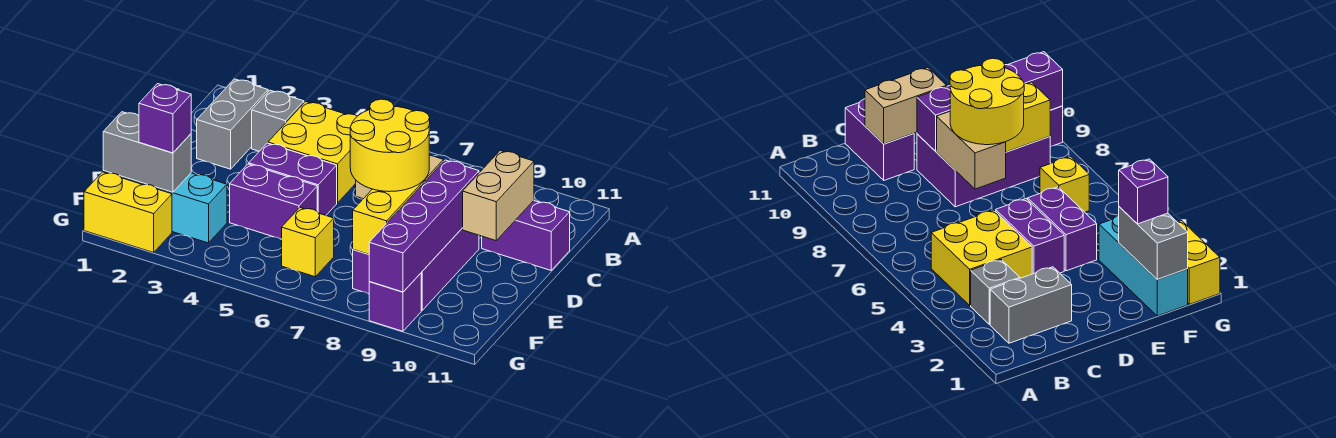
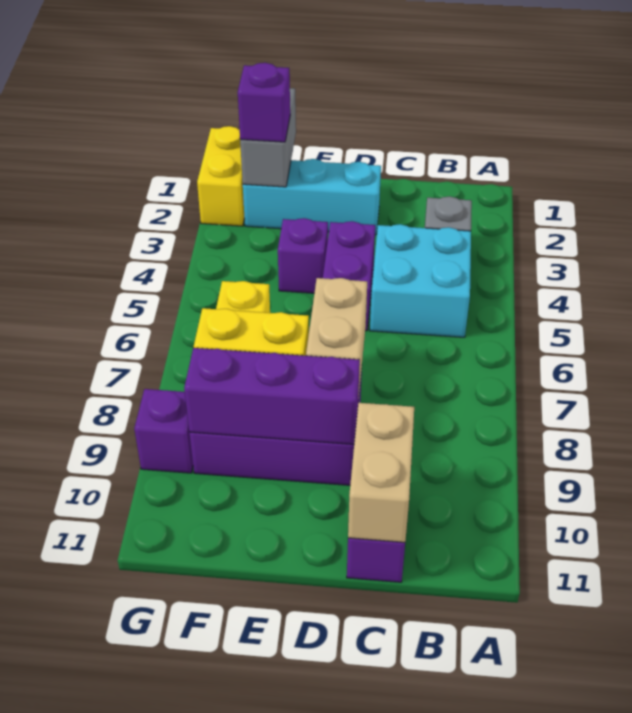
grey 1x2 brick [197,79,268,169] -> none
yellow 2x2 brick [268,102,357,203] -> cyan 2x2 brick [370,224,471,337]
tan 1x2 brick [463,151,534,241] -> tan 1x2 brick turned to [348,403,414,542]
yellow 2x2 round brick [350,99,430,192] -> none
purple 1x4 brick [369,160,479,292] -> purple 1x3 brick [184,348,360,444]
purple 1x2 brick [230,164,317,239] -> purple 1x1 brick [278,218,328,293]
cyan 1x3 brick [103,171,227,243] -> cyan 1x3 brick turned to [243,159,381,235]

